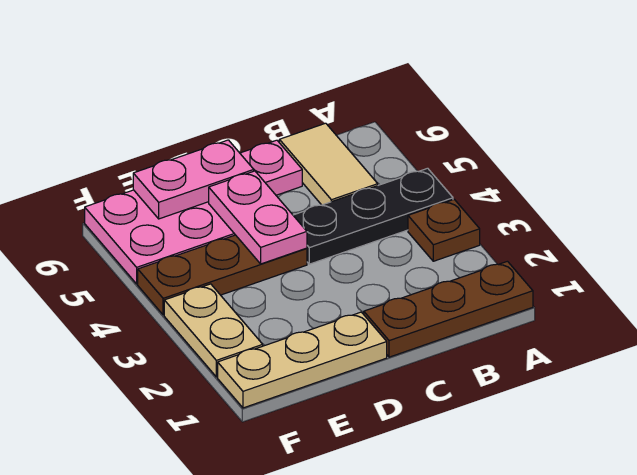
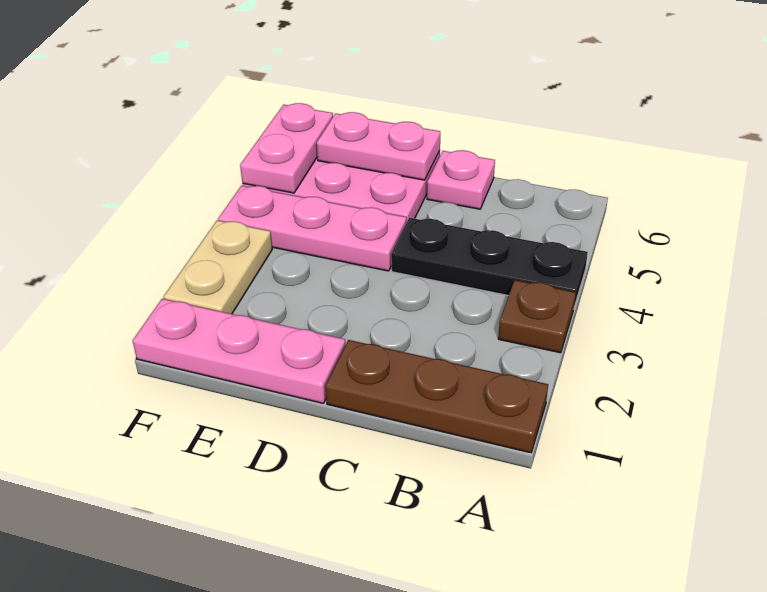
tan 1x2 tile [279,123,378,205] -> none
tan 1x3 plate [218,312,387,408] -> pink 1x3 plate [133,299,345,403]
brown 1x3 plate [138,235,307,315] -> pink 1x3 plate [218,186,406,271]
pink 1x2 plate [209,171,307,264] -> pink 1x2 plate moved to [240,103,333,193]

